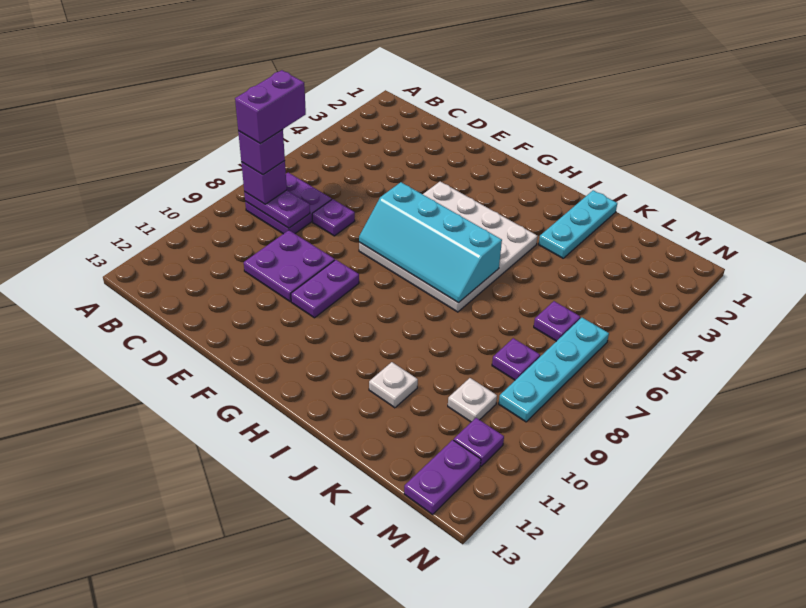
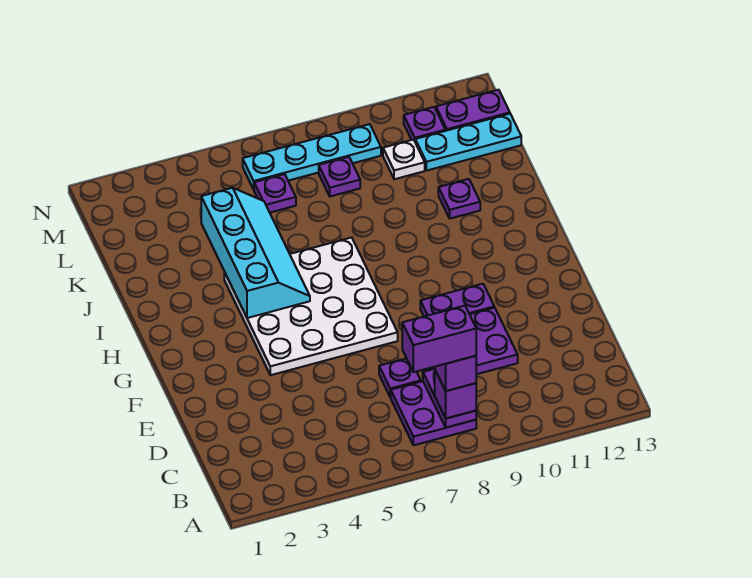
cyan 2x4 slope [359,182,502,303] -> cyan 2x4 slope moved to [201,188,310,318]
cyan 1x3 plate [539,190,617,258] -> cyan 1x3 plate moved to [415,114,521,171]
white 1x1 plate [369,362,418,408] -> purple 1x1 plate [438,179,480,219]

